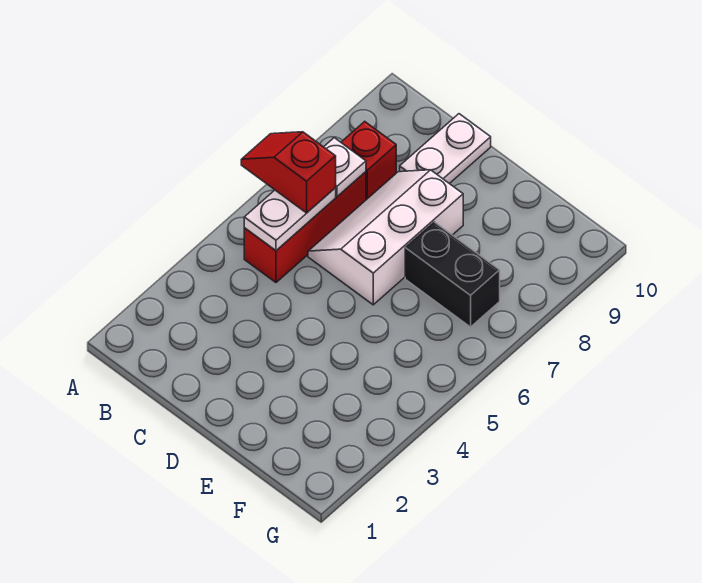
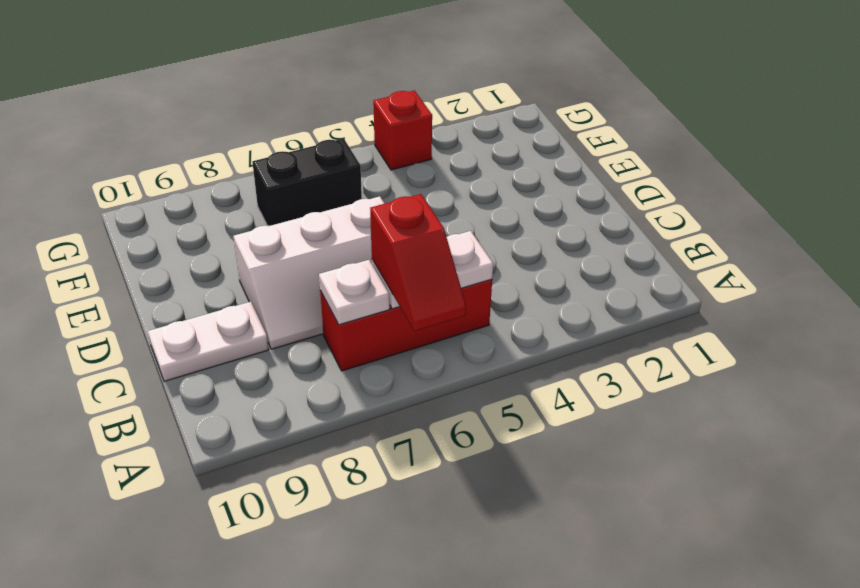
red 1x1 brick [341,121,396,200] -> red 1x1 brick moved to [373,90,432,170]
black 1x2 brick [405,222,500,327] -> black 1x2 brick turned to [252,138,362,226]

